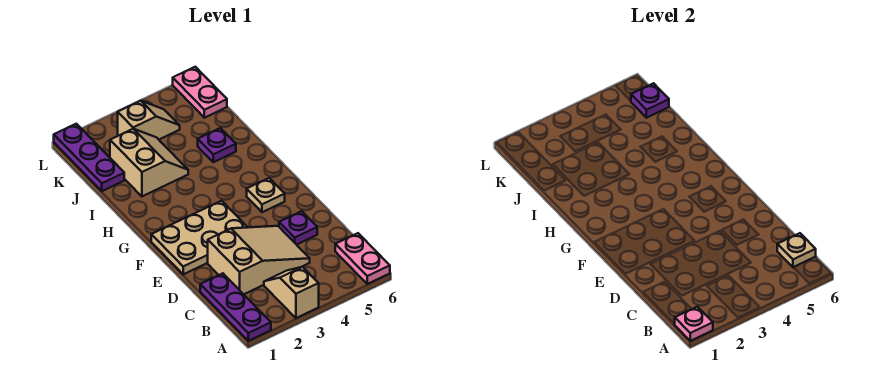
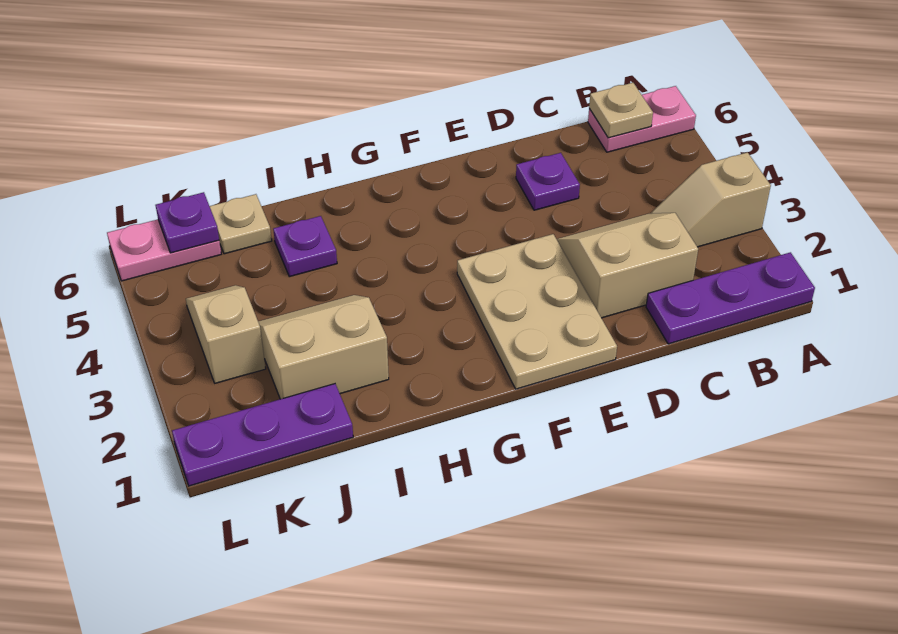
pink 1x1 plate [675,307,713,341] -> none
tan 2x3 slope [208,226,310,294] -> tan 2x2 slope [557,213,698,318]
tan 1x1 plate [247,178,285,212] -> tan 1x1 plate moved to [210,194,272,254]

